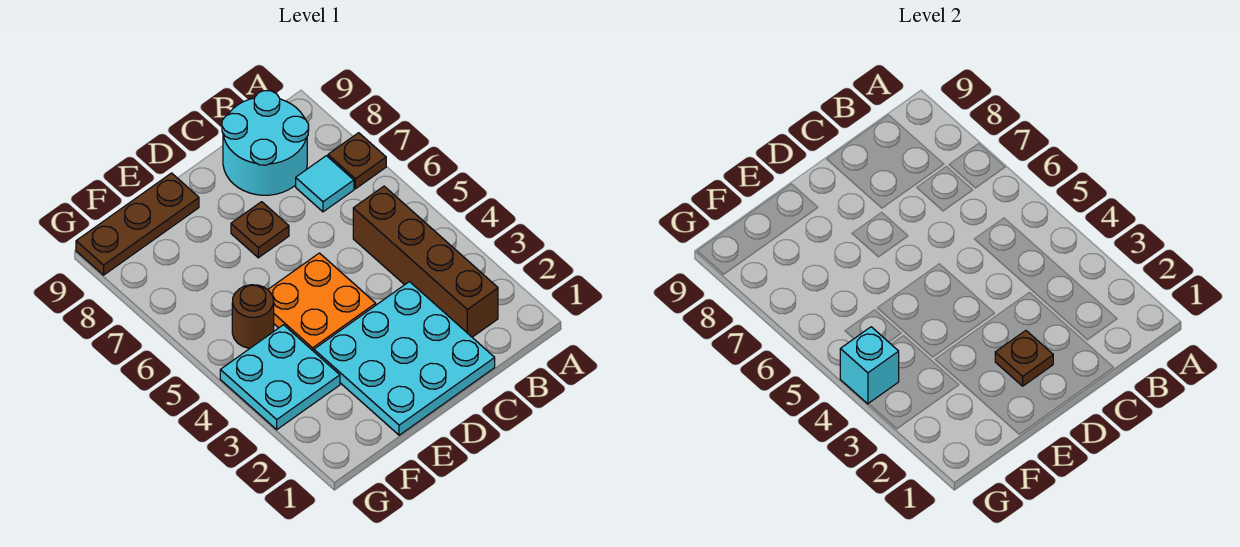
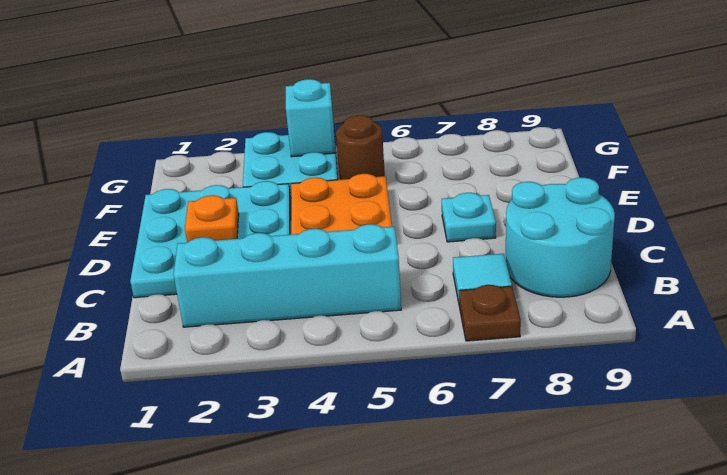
brown 1x4 brick [353,186,498,337] -> cyan 1x4 brick [174,224,401,327]
brown 1x1 plate [995,331,1053,386] -> orange 1x1 plate [185,195,239,243]
brown 1x1 plate [231,202,289,258] -> cyan 1x1 plate [442,193,496,242]
brown 1x3 plate [76,173,199,275] -> none

